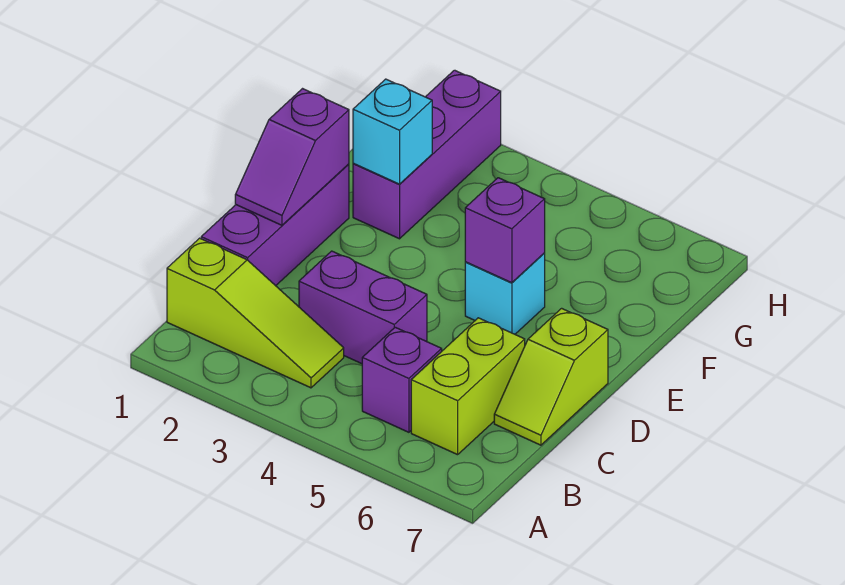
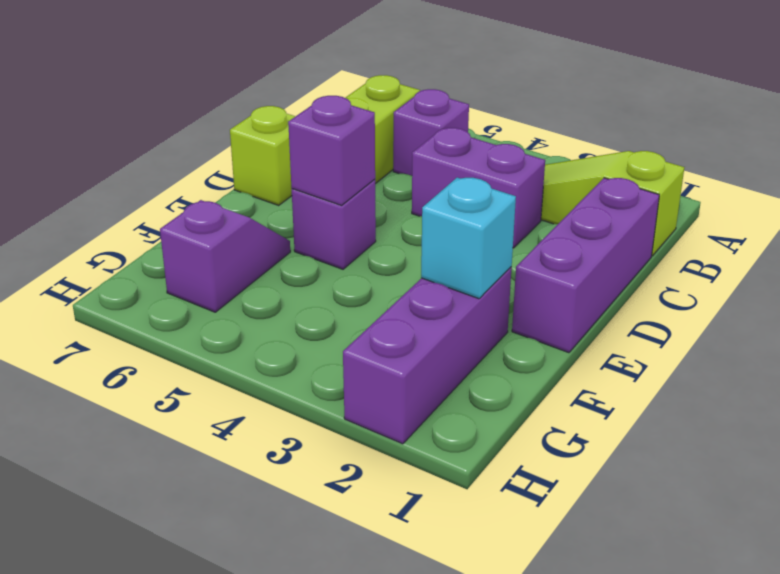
purple 1x2 slope [235,89,349,225] -> purple 1x2 slope moved to [160,200,290,312]
cyan 1x1 brick [465,254,545,334] -> purple 1x1 brick [292,179,376,269]

